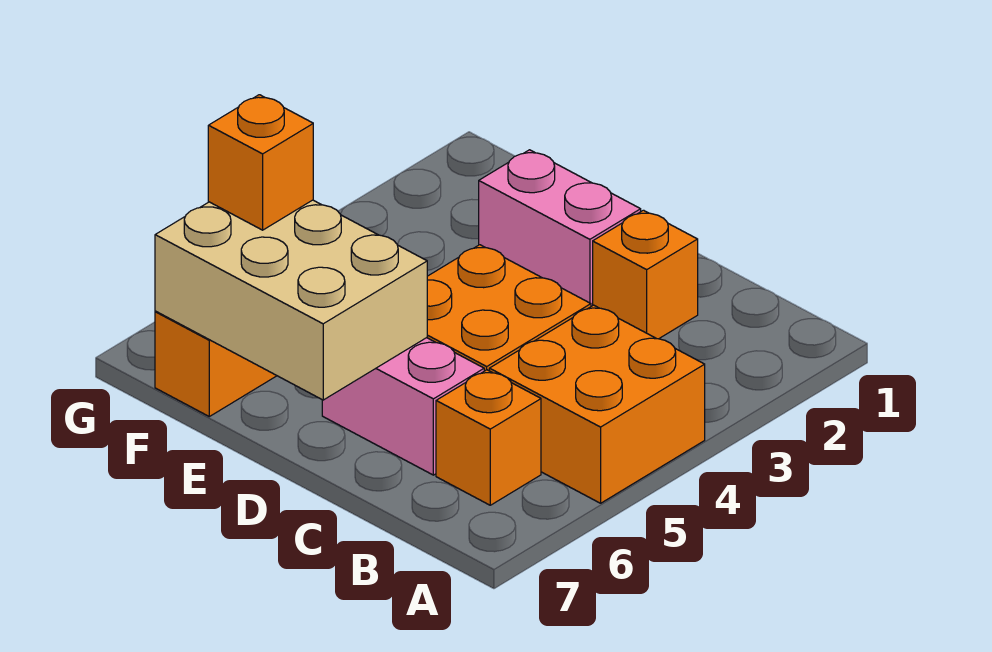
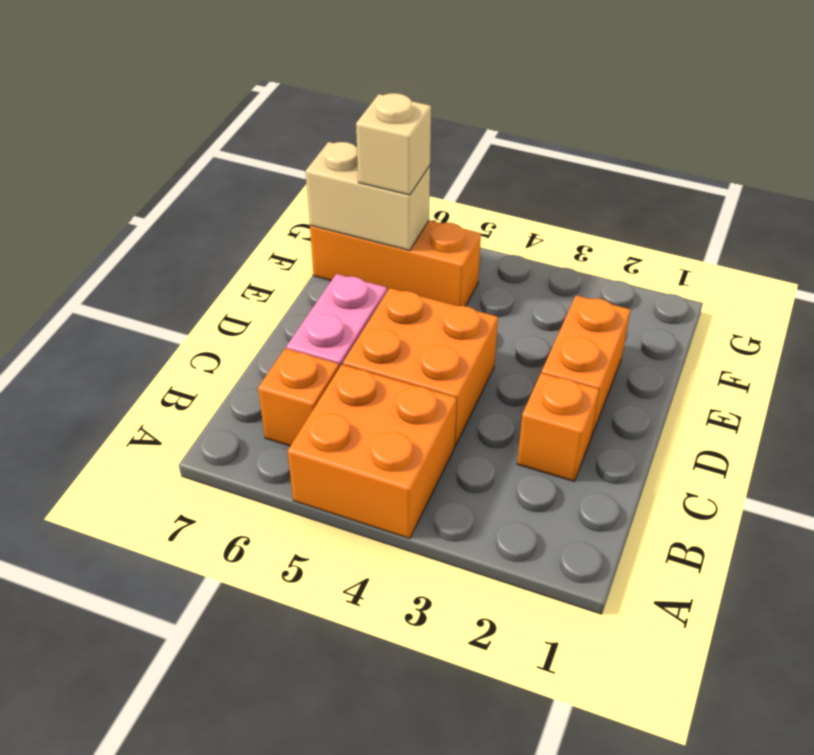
pink 1x2 brick [479,150,641,306] -> orange 1x2 brick [542,295,631,437]
tan 2x3 brick [155,200,427,400] -> tan 1x2 brick [306,142,430,250]
orange 1x1 brick [208,95,313,230] -> tan 1x1 brick [356,93,431,195]

